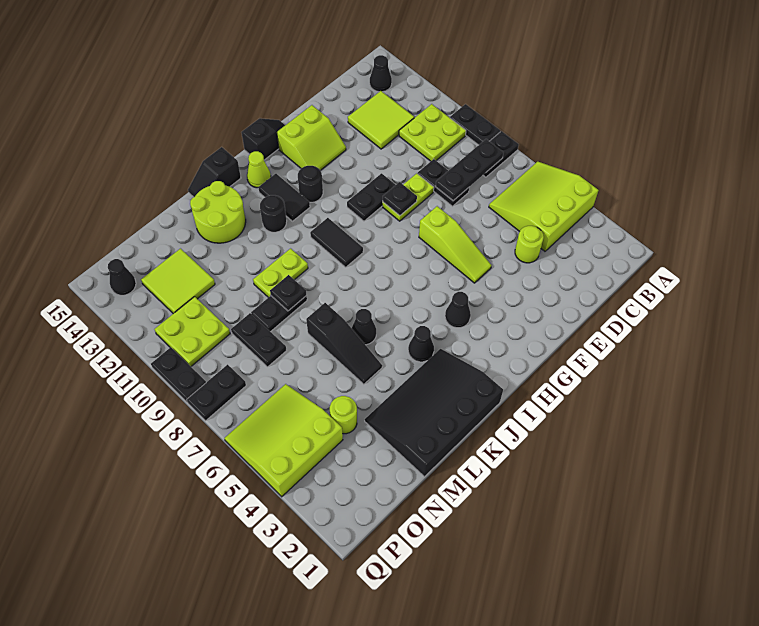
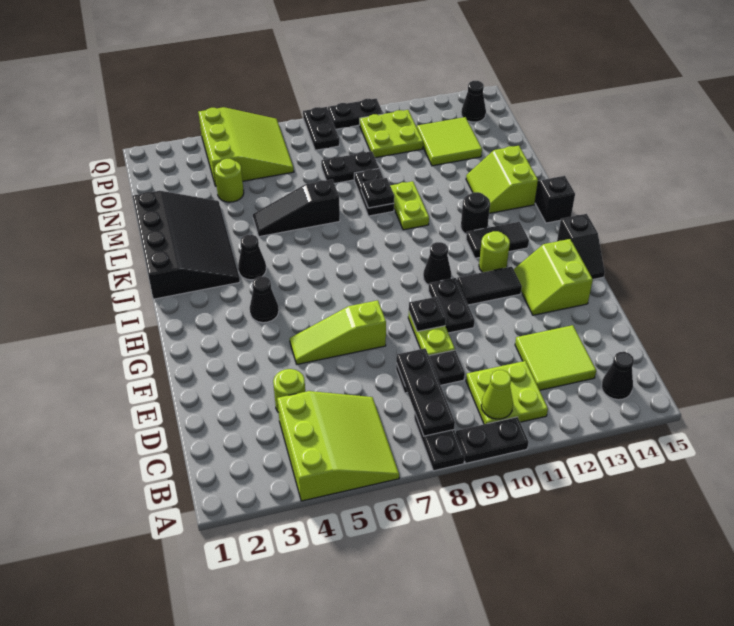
black 1x1 round brick [298,166,323,202] -> lime 1x1 round brick [479,231,510,272]
black 1x2 tile [310,218,363,267] -> black 1x2 tile moved to [457,267,522,305]
lime 1x1 cone [247,151,271,188] -> lime 1x1 cone moved to [481,370,513,419]
black 1x1 cone [352,309,376,345] -> black 1x1 cone moved to [423,242,451,285]
lime 2x2 round brick [190,181,246,243] -> lime 2x2 slope [466,146,538,213]

